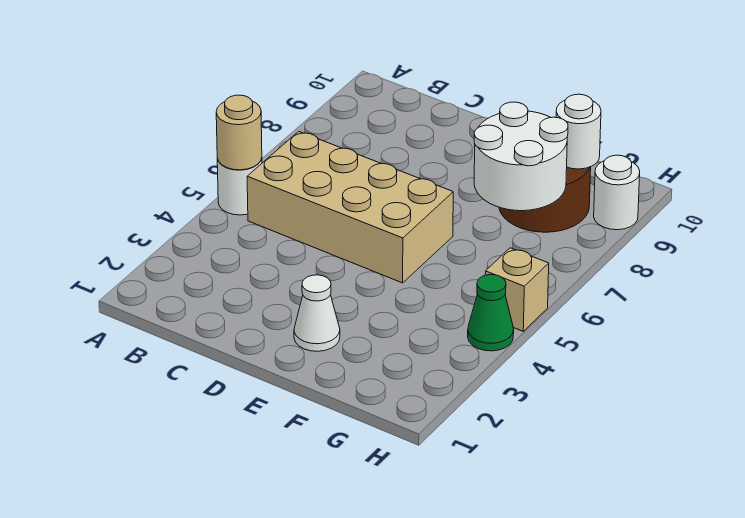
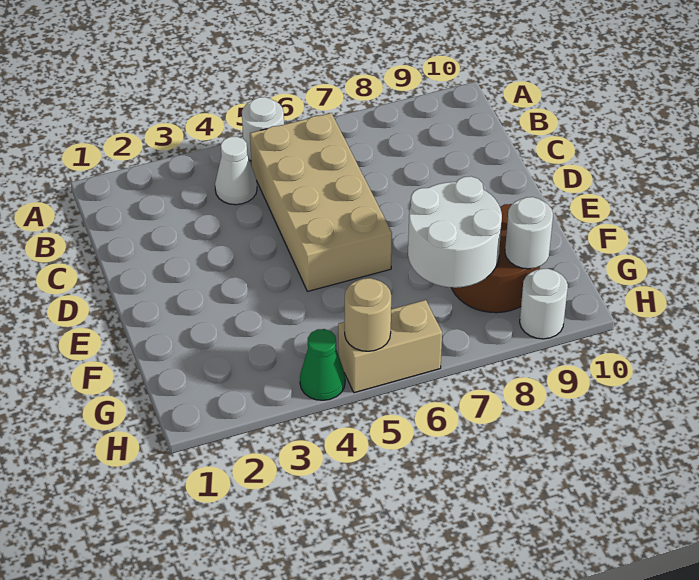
tan 1x1 round brick [216,95,262,170] -> tan 1x1 round brick moved to [345,278,391,351]
white 1x1 cone [294,275,340,351] -> white 1x1 cone moved to [215,137,257,205]
tan 1x1 brick [485,248,549,331] -> tan 1x2 brick [338,300,442,393]

